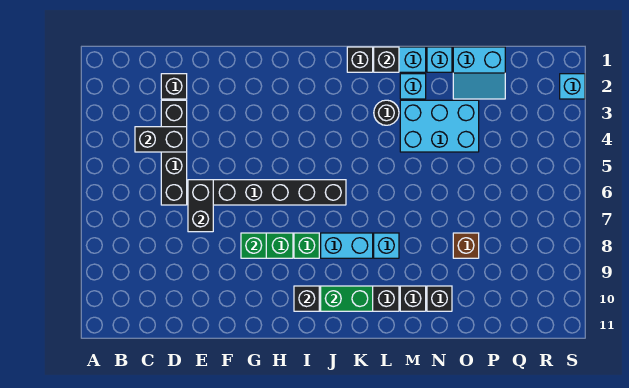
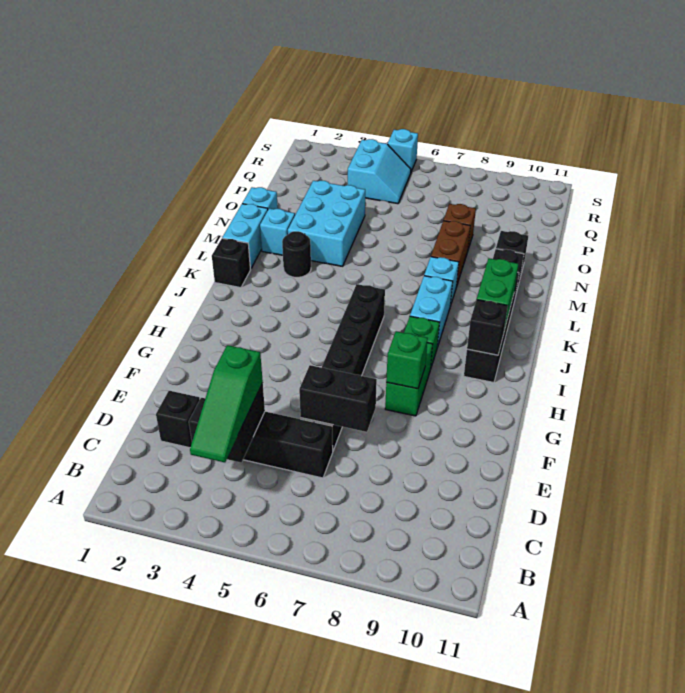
none -> green 1x3 slope [190,345,263,462]
black 1x1 brick [374,47,399,72] -> none
none -> brown 1x2 brick [431,221,470,286]
cyan 2x2 slope [453,47,505,99] -> cyan 2x2 slope moved to [348,139,411,204]
cyan 1x1 brick [560,74,585,99] -> cyan 1x1 brick moved to [388,129,418,172]

